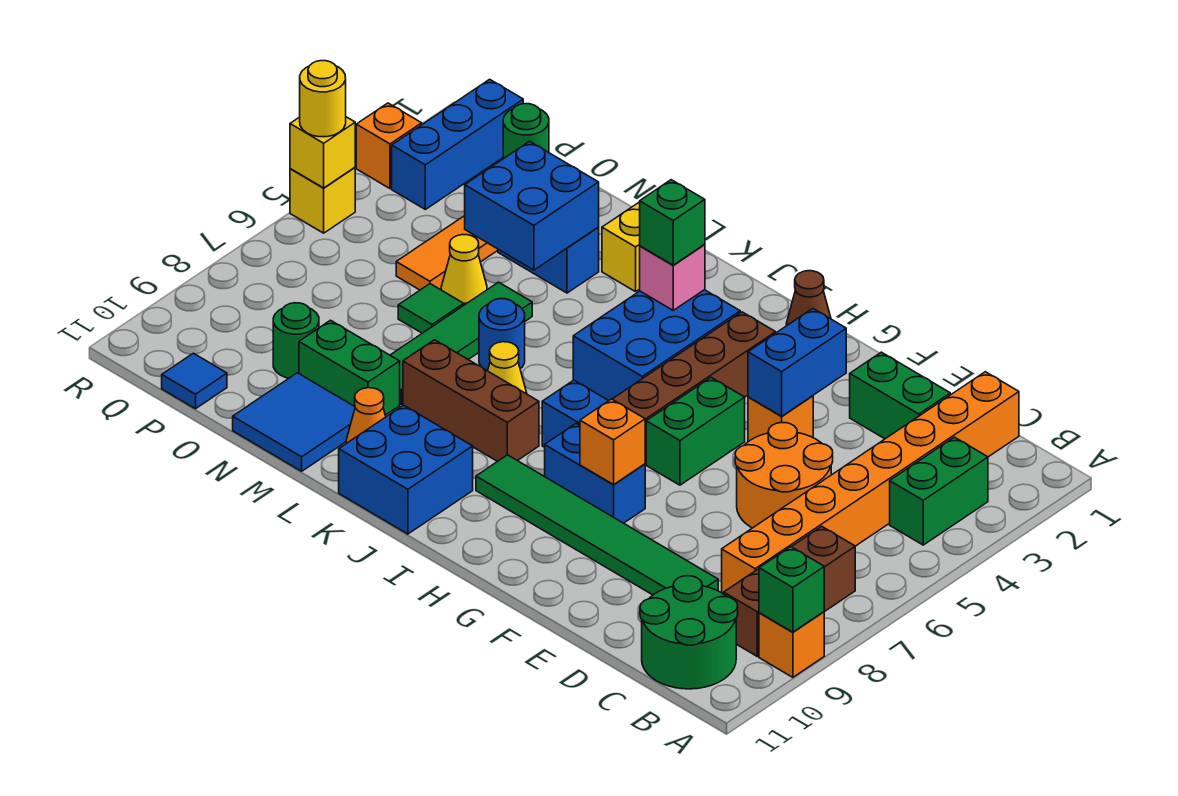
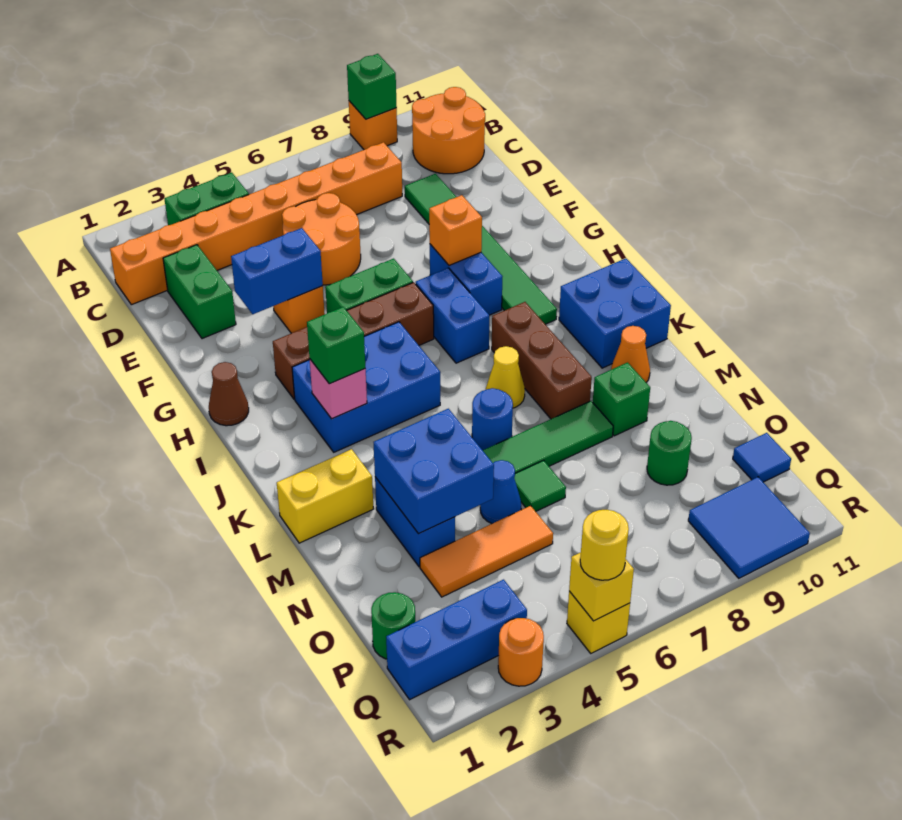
brown 1x3 brick [724,526,855,656] -> none
green 2x2 round brick [640,576,738,689] -> orange 2x2 round brick [412,87,485,174]
green 1x2 brick [299,320,400,415] -> green 1x1 brick [593,362,650,436]
blue 2x2 tile [233,373,355,471] -> blue 2x2 tile moved to [688,477,810,578]
yellow 1x1 cone [441,235,487,305] -> blue 1x1 cone [480,460,521,524]
orange 1x1 brick [356,103,422,189] -> orange 1x1 round brick [498,618,544,686]

